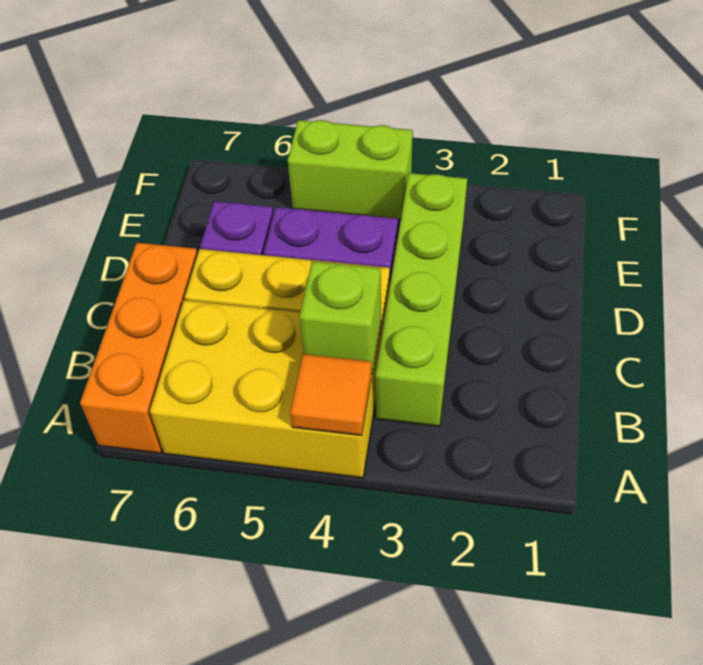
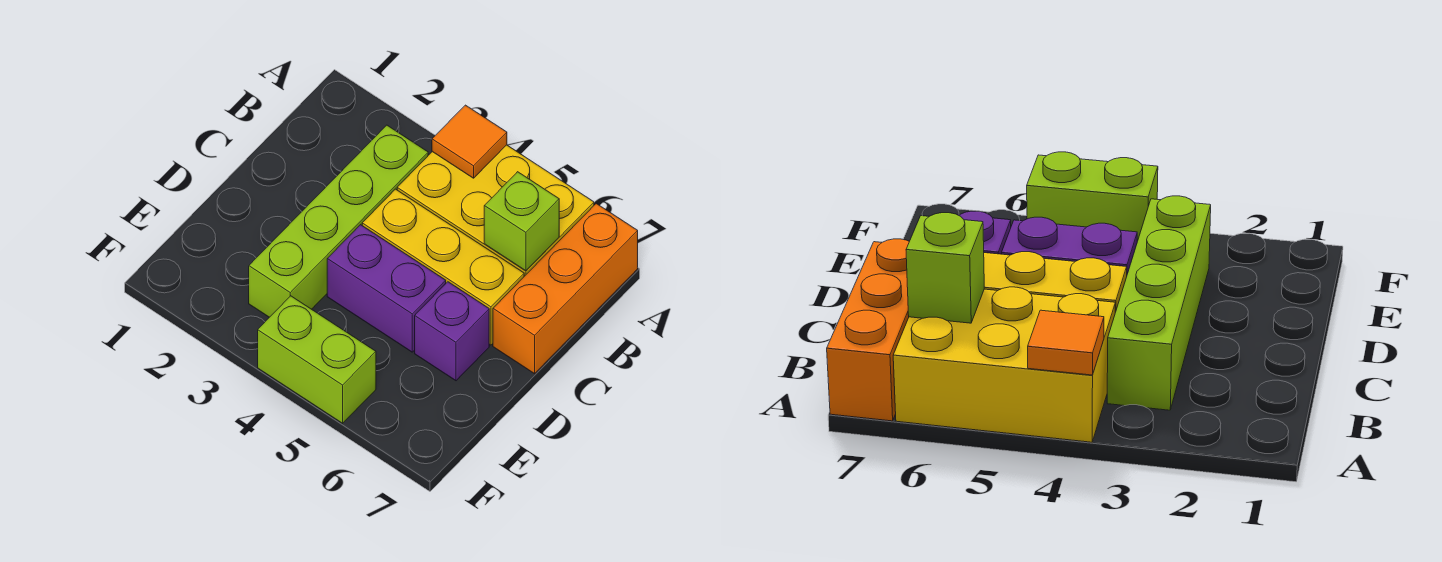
lime 1x1 brick [300,261,381,374] -> lime 1x1 brick moved to [484,172,559,271]

